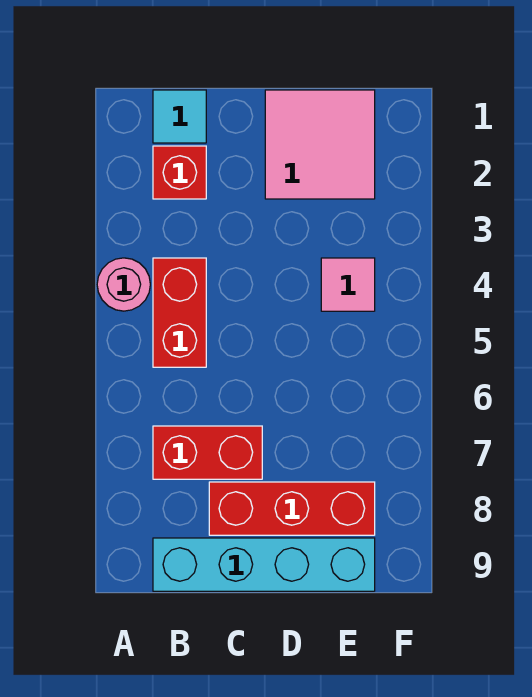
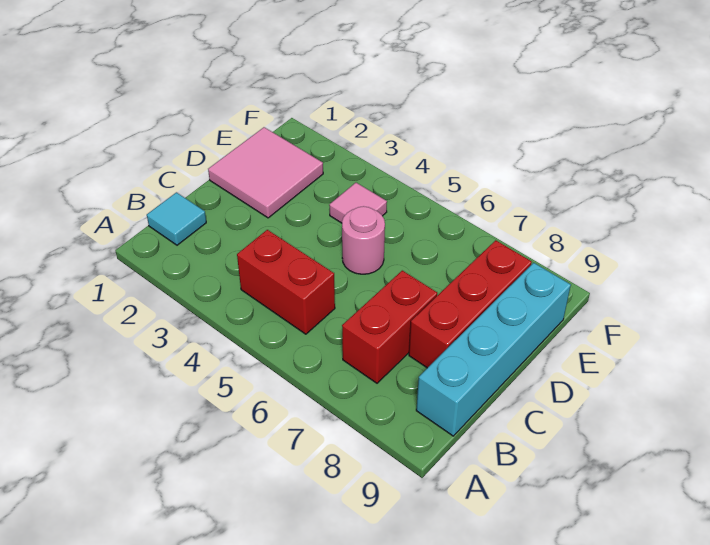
pink 1x1 round brick [97,258,150,311] -> pink 1x1 round brick moved to [342,206,385,274]
red 1x1 brick [153,146,206,199] -> none

